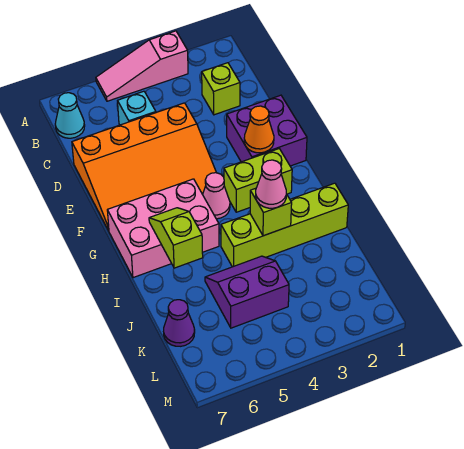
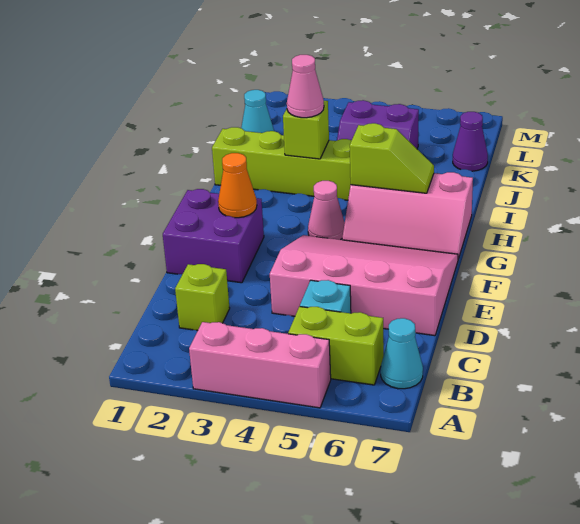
pink 1x3 slope [96,31,188,101] -> pink 1x3 brick [189,322,331,408]
orange 3x4 slope [72,103,216,231] -> pink 3x4 slope [270,235,458,336]
lime 1x2 brick [224,149,292,212] -> lime 1x2 brick moved to [288,307,384,385]
pink 2x3 brick [107,179,219,278] -> pink 2x3 slope [342,172,473,259]
lime 1x2 slope [149,208,203,268] -> lime 1x2 slope turned to [350,123,434,193]
none -> cyan 1x1 cone [241,90,274,133]

